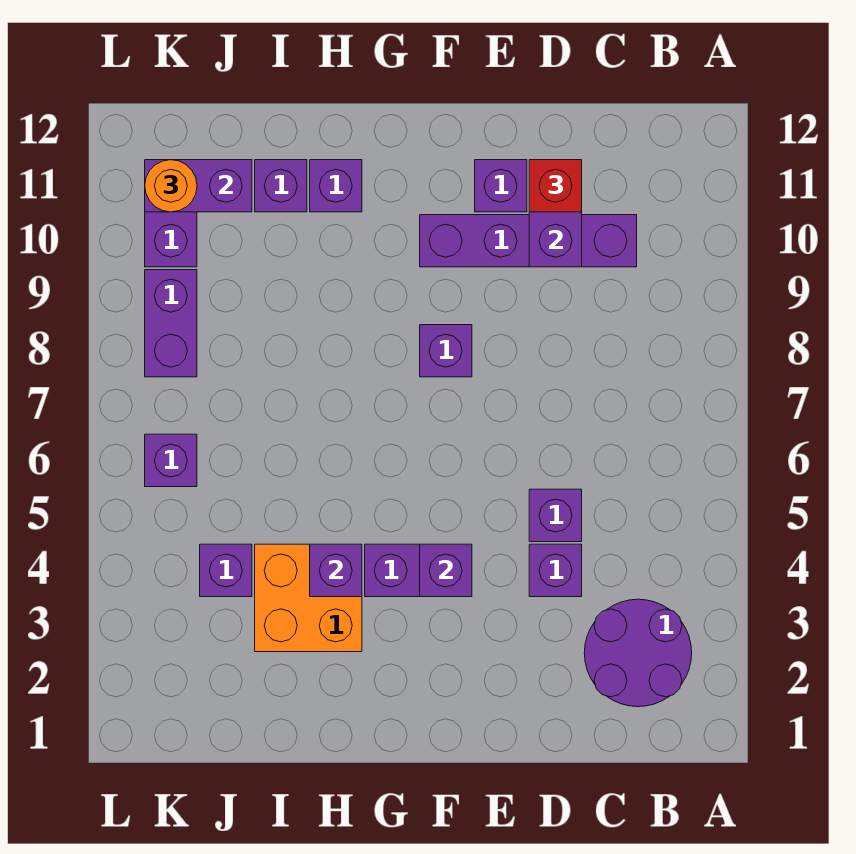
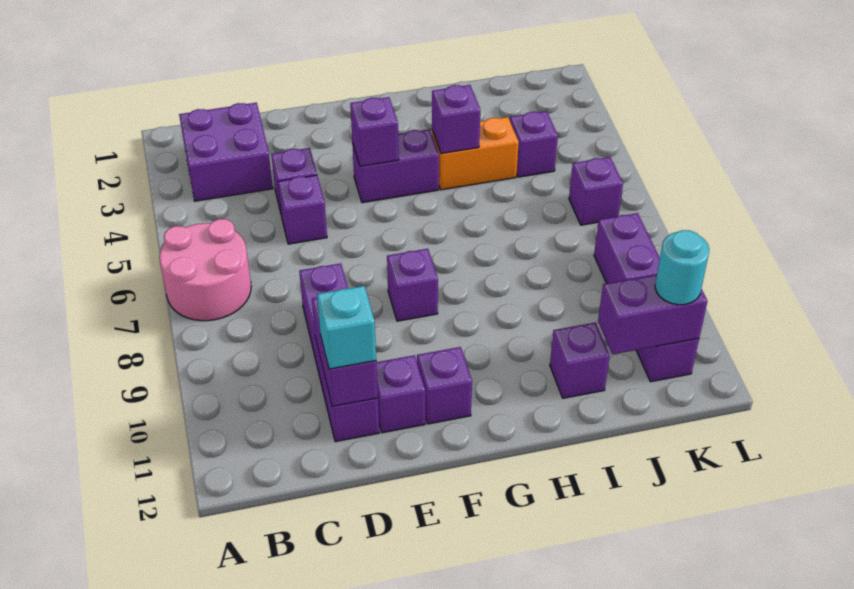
none -> pink 2x2 round brick [159,219,251,321]
purple 2x2 round brick [584,599,692,707] -> purple 2x2 brick [179,103,273,201]
purple 1x4 brick [420,215,637,267] -> purple 1x4 brick turned to [299,263,379,442]
red 1x1 brick [529,160,582,212] -> cyan 1x1 brick [317,286,376,369]
orange 2x2 brick [255,544,362,652] -> orange 1x2 brick [432,117,519,190]
purple 1x1 brick [310,160,362,212] -> purple 1x1 brick moved to [417,347,472,424]
orange 1x1 round brick [145,160,197,212] -> cyan 1x1 round brick [655,230,709,305]

